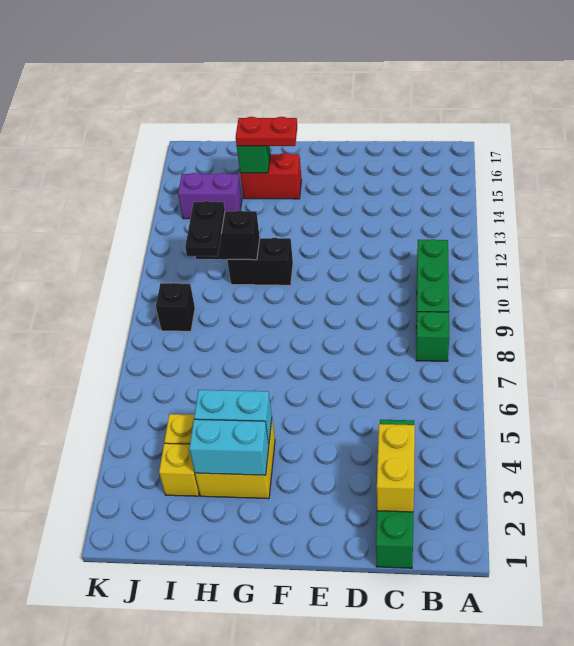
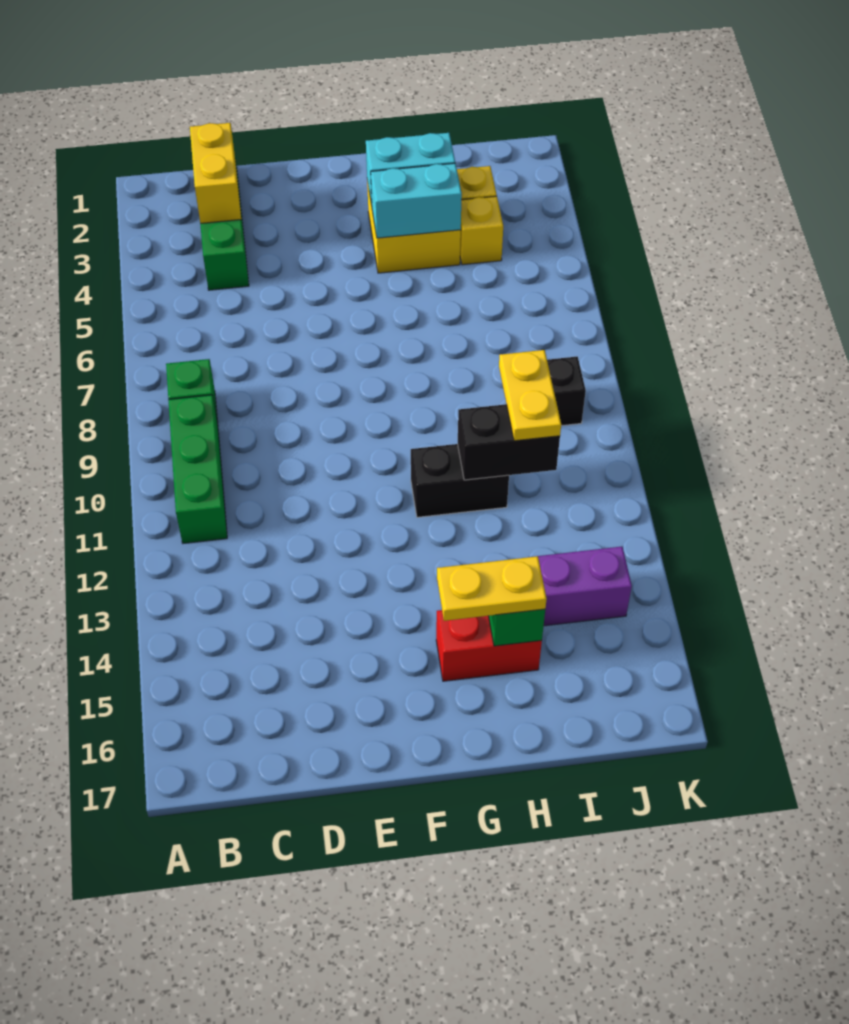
red 1x2 plate [236,117,297,146] -> yellow 1x2 plate [437,556,547,621]
black 1x2 plate [185,201,225,256] -> yellow 1x2 plate [499,350,561,441]

